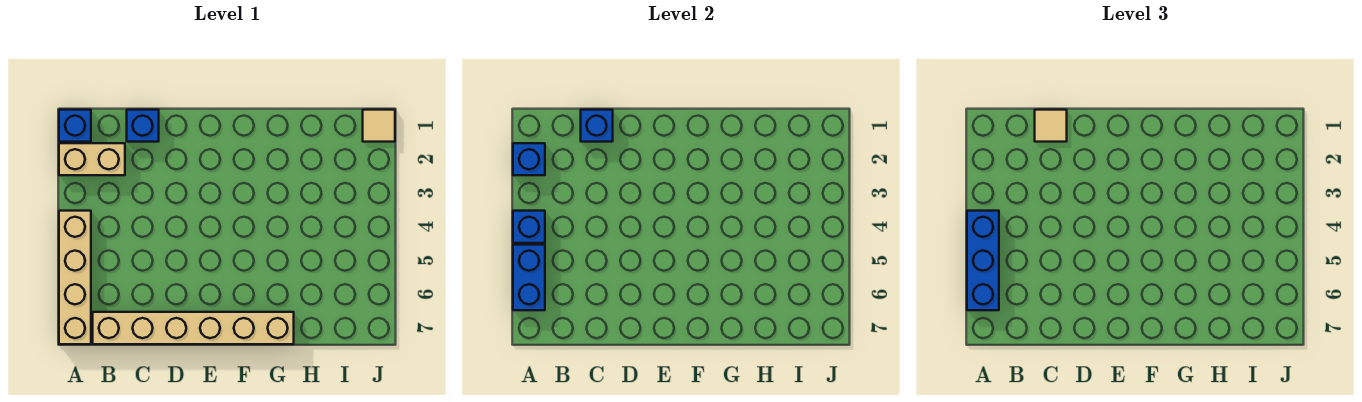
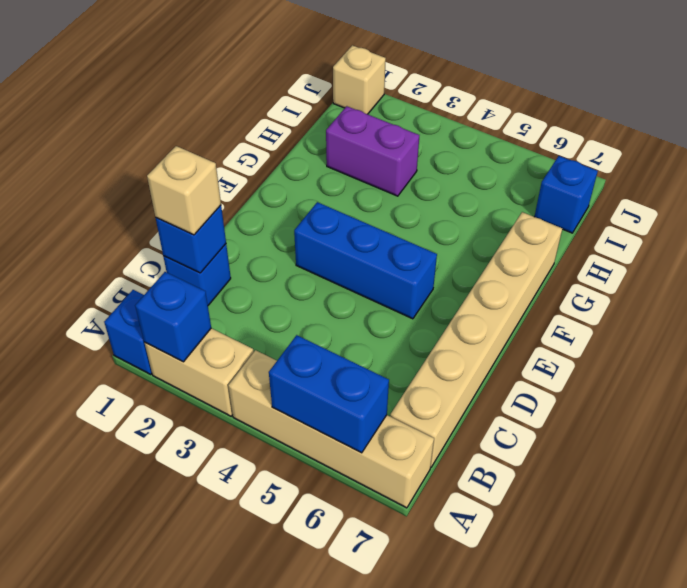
tan 1x2 brick [59,143,125,175] -> tan 1x2 brick turned to [144,328,254,416]
blue 1x1 brick [513,211,545,243] -> blue 1x1 brick moved to [534,156,598,233]
blue 1x3 brick [967,211,999,310] -> blue 1x3 brick moved to [294,202,437,319]
tan 1x1 tile [1035,110,1067,142] -> tan 1x1 brick [147,146,221,235]
none -> purple 1x2 brick [326,106,419,196]
tan 1x1 tile [363,110,395,142] -> tan 1x1 brick [333,45,386,114]

